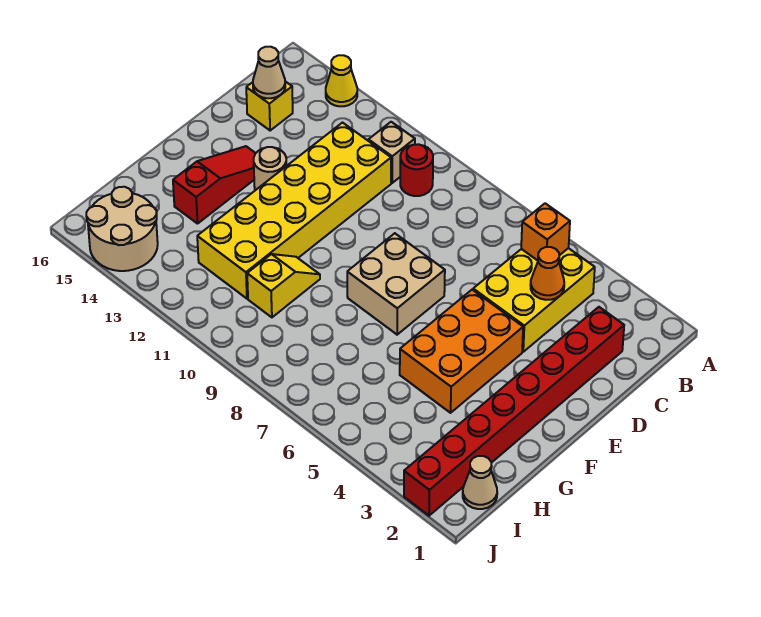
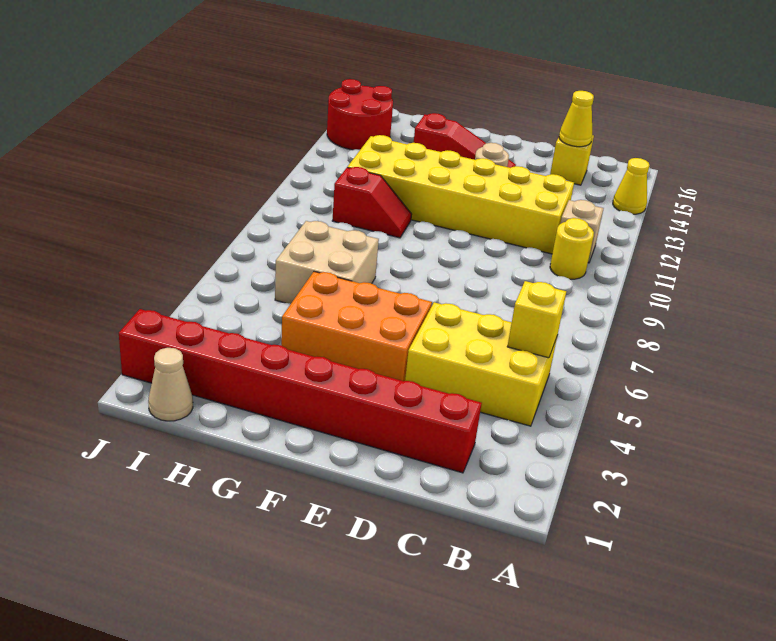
orange 1x1 brick [521,203,570,260] -> yellow 1x1 brick [507,281,566,358]
red 1x1 round brick [400,144,433,196] -> yellow 1x1 round brick [550,218,594,279]
orange 1x1 cone [531,247,564,300] -> none
tan 1x1 cone [253,47,285,98] -> yellow 1x1 cone [559,91,594,147]
tan 2x2 brick [347,233,445,335] -> tan 2x2 brick moved to [275,221,379,304]
yellow 1x2 slope [247,254,320,317] -> red 1x2 slope [332,167,411,238]
tan 2x2 round brick [86,187,158,271] -> red 2x2 round brick [327,79,393,150]

